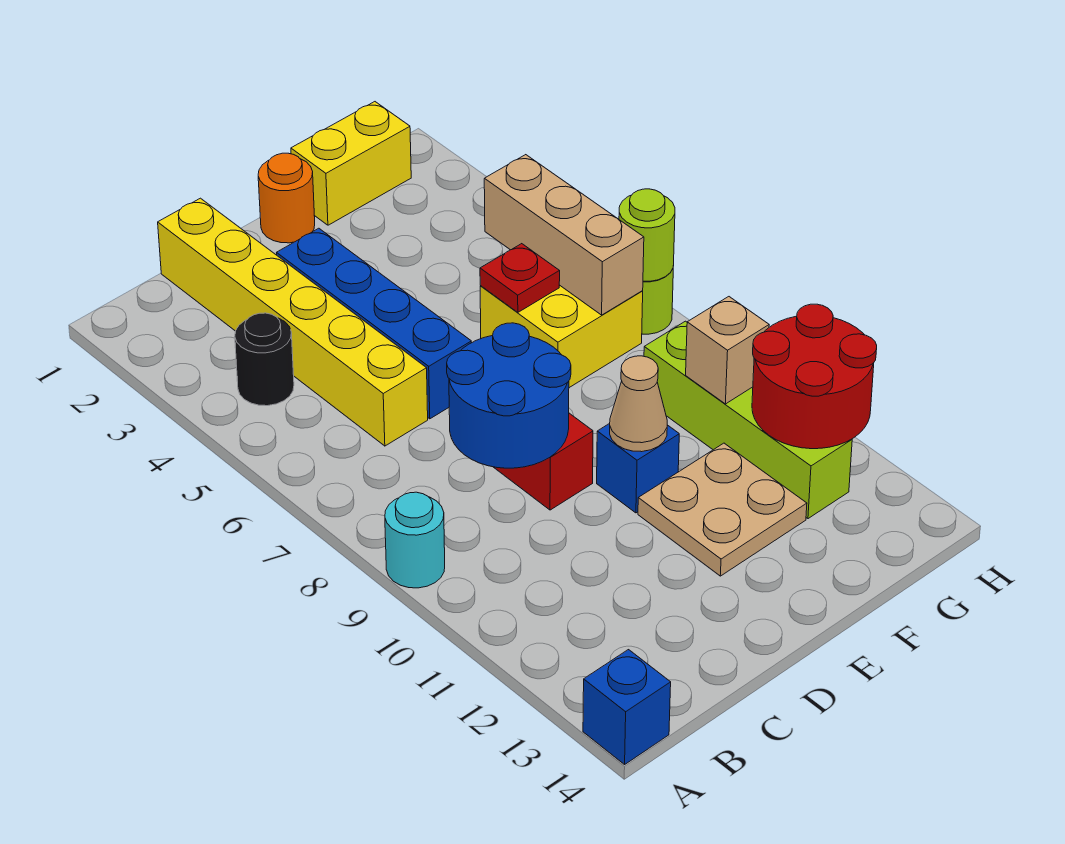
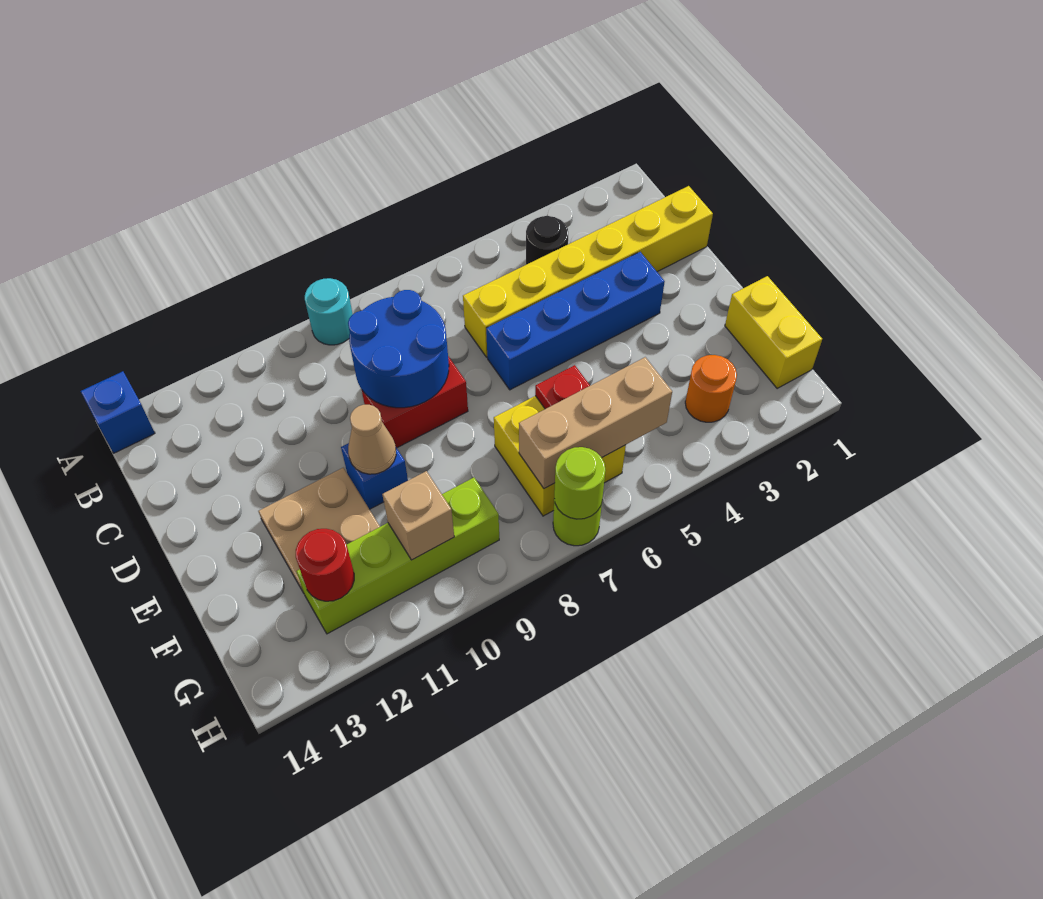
orange 1x1 round brick [258,153,315,243] -> orange 1x1 round brick moved to [685,355,737,422]
red 2x2 round brick [752,304,877,449] -> red 1x1 round brick [296,529,354,601]

